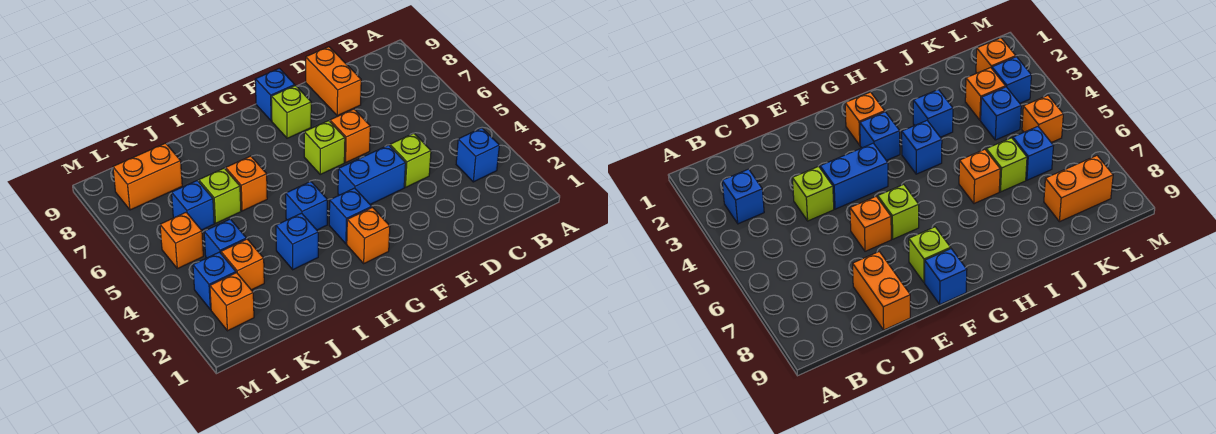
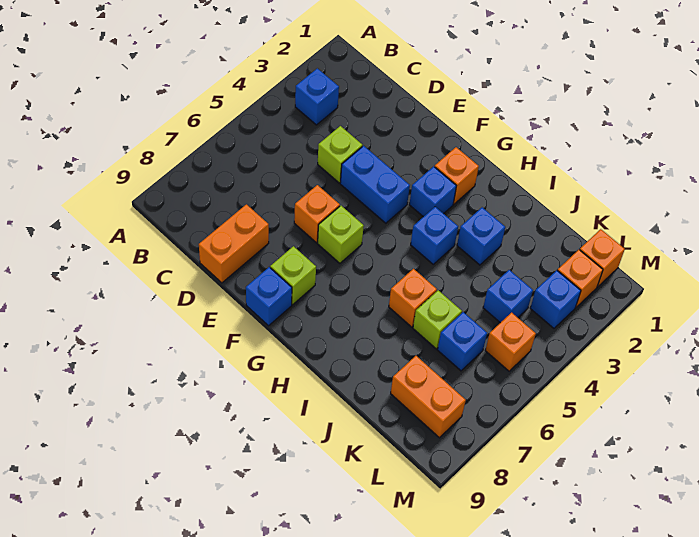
orange 1x1 brick [221,239,264,290] -> orange 1x1 brick moved to [580,229,625,287]

